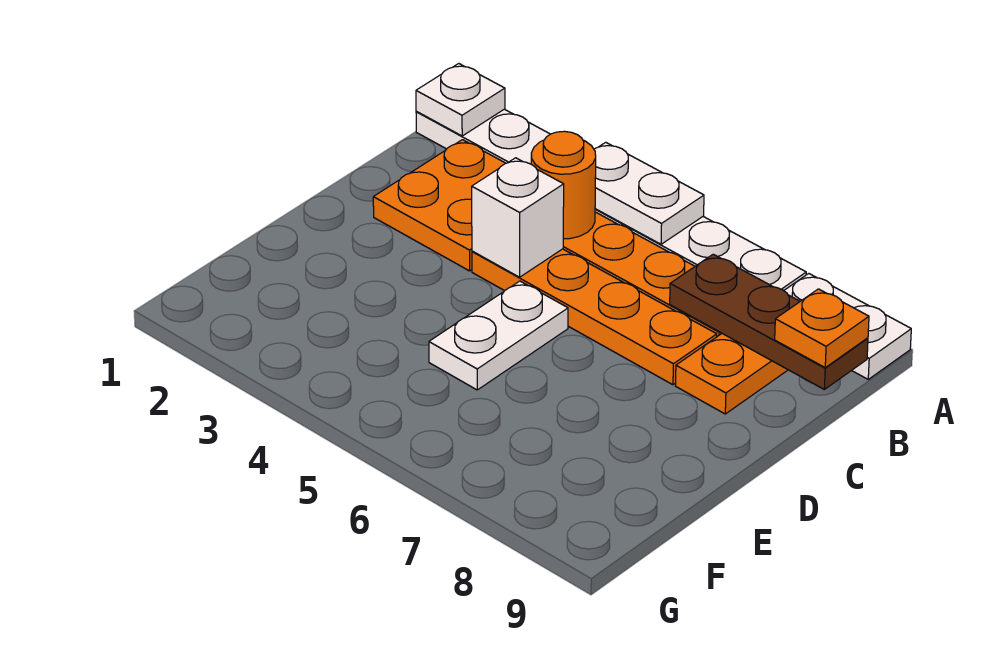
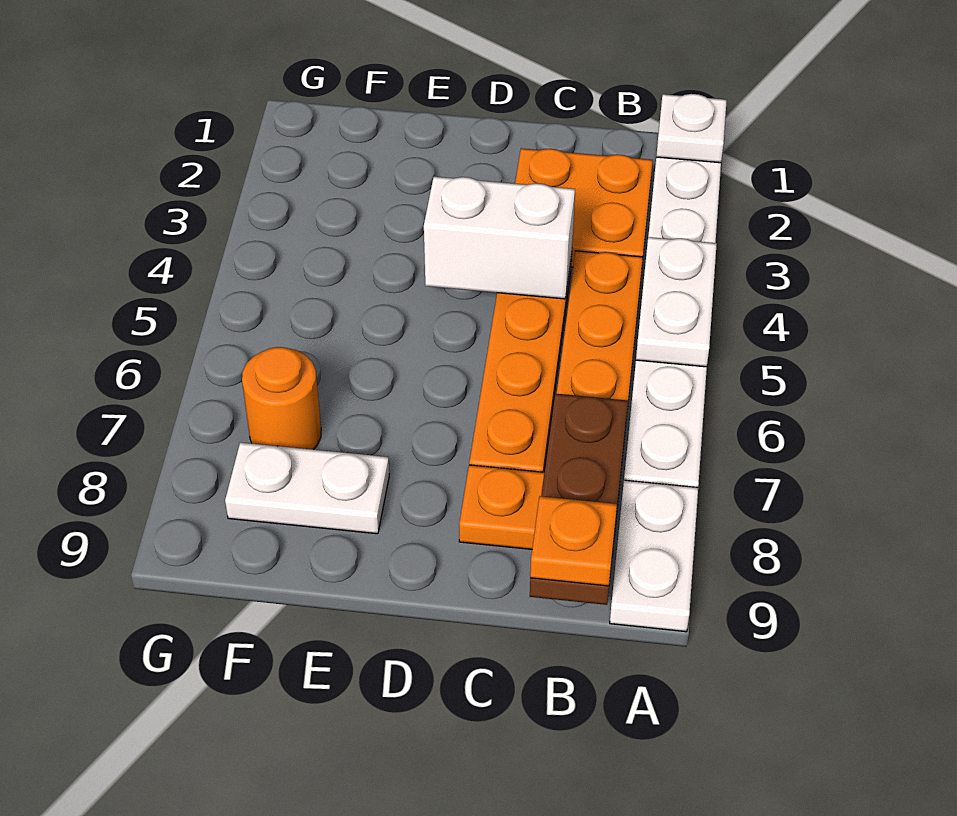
orange 1x1 round brick [531,131,596,239] -> orange 1x1 round brick moved to [242,347,321,450]
white 1x1 brick [472,158,564,277] -> white 1x2 brick [424,177,575,299]
white 1x2 plate [429,281,568,390] -> white 1x2 plate moved to [225,442,389,534]

